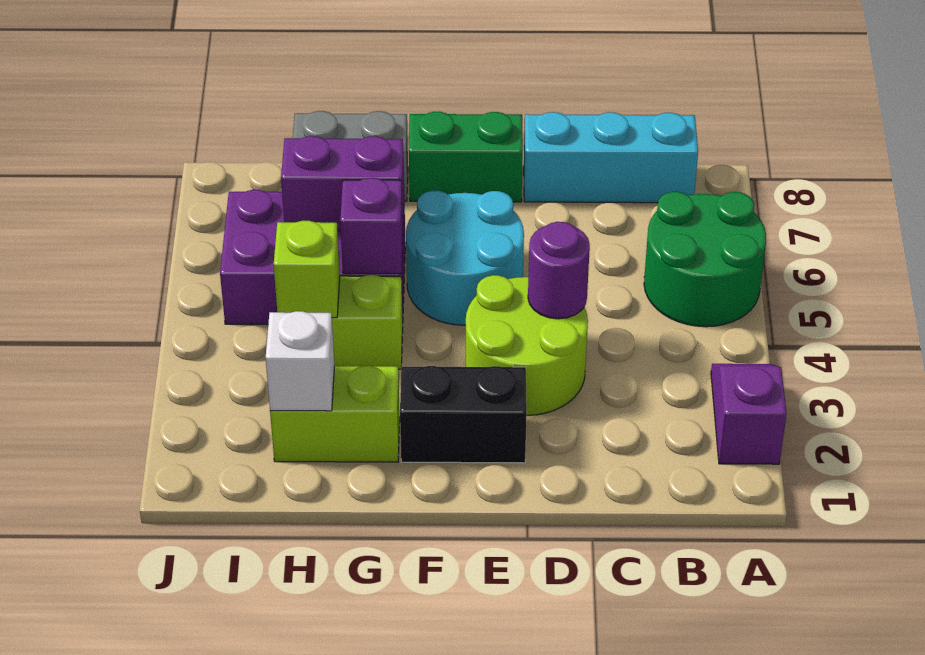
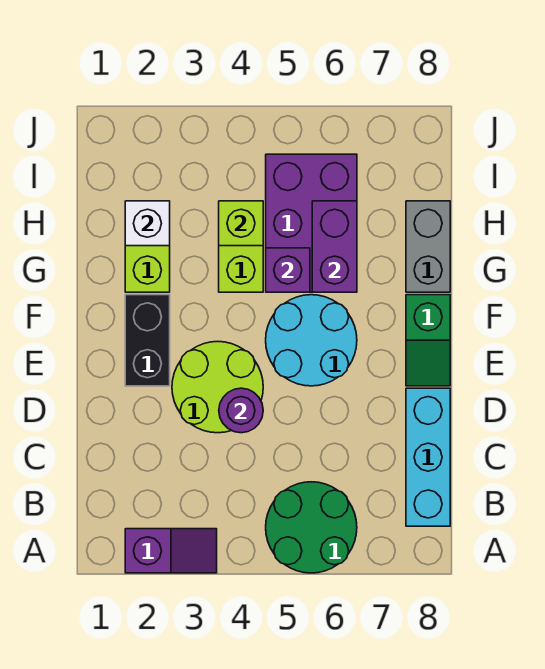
green 1x2 brick [409,112,523,202] -> green 1x2 slope [406,295,450,386]

